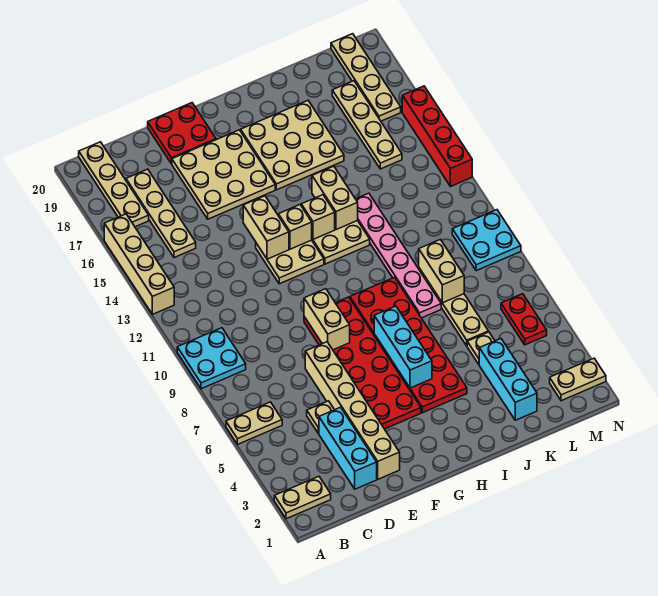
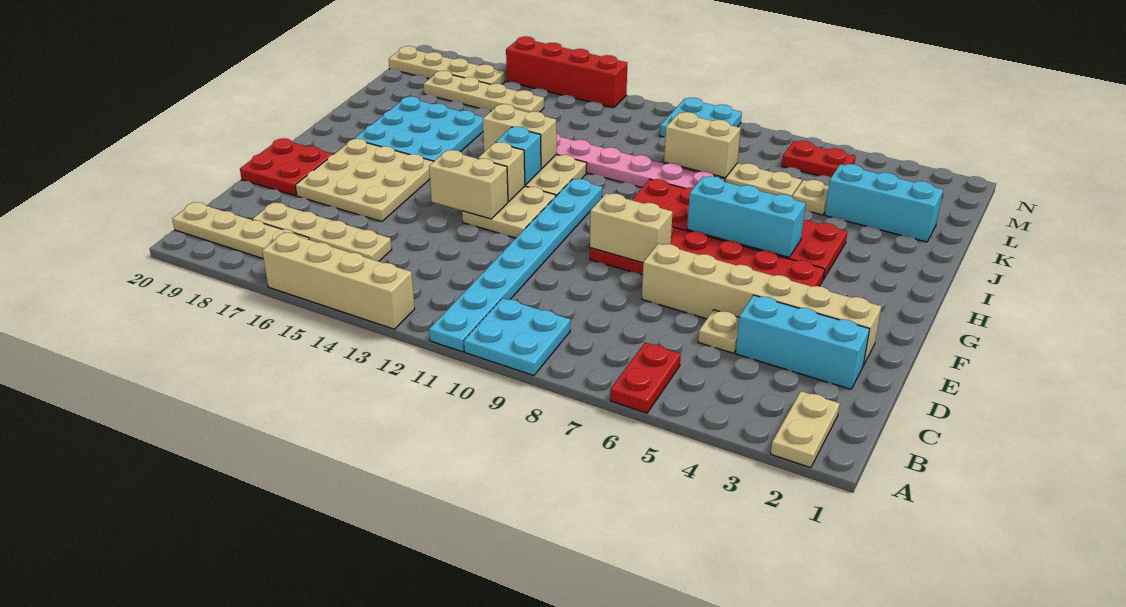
tan 1x2 plate [226,402,282,444] -> red 1x2 plate [610,343,681,413]
none -> cyan 1x8 plate [429,179,602,352]
tan 1x1 brick [301,195,335,239] -> cyan 1x1 brick [496,126,541,185]
tan 3x3 plate [241,101,344,190] -> cyan 3x3 plate [354,96,484,161]
tan 1x2 plate [550,358,606,401] -> none

